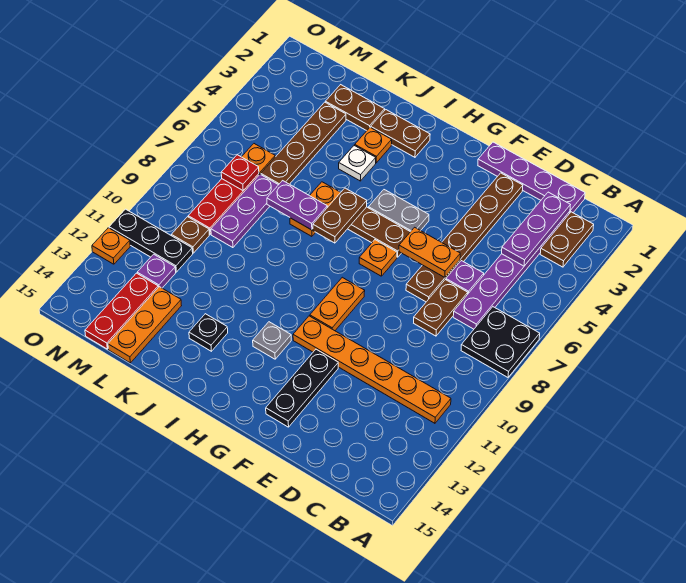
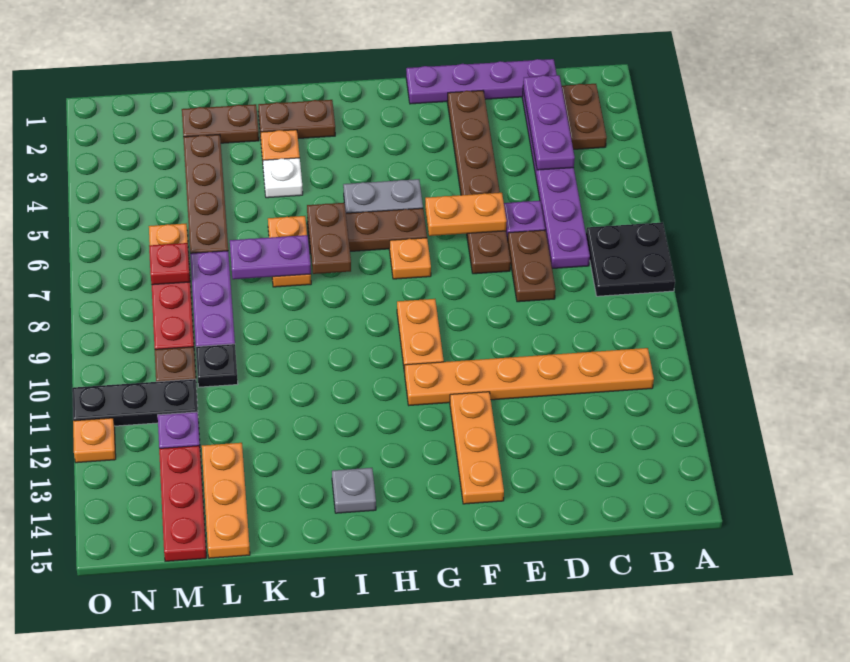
black 1x3 plate [266,349,338,427] -> orange 1x3 plate [450,392,504,504]
grey 1x1 plate [253,322,291,359] -> grey 1x1 plate moved to [332,468,376,513]
black 1x1 plate [189,314,228,351] -> black 1x1 plate moved to [196,344,238,387]

